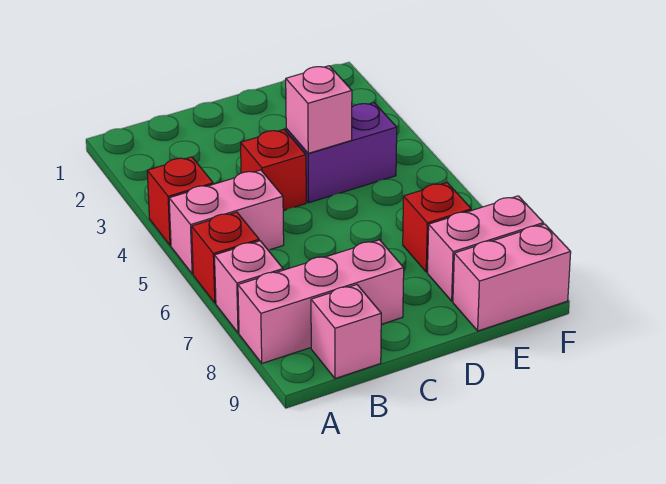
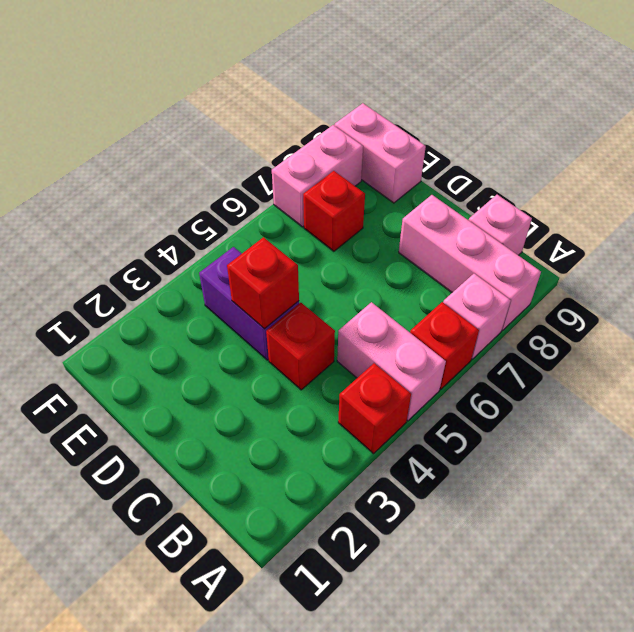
pink 1x1 brick [286,66,352,153] -> red 1x1 brick [227,237,299,329]
pink 1x2 brick [428,196,544,301] -> pink 1x2 brick turned to [272,125,363,227]

